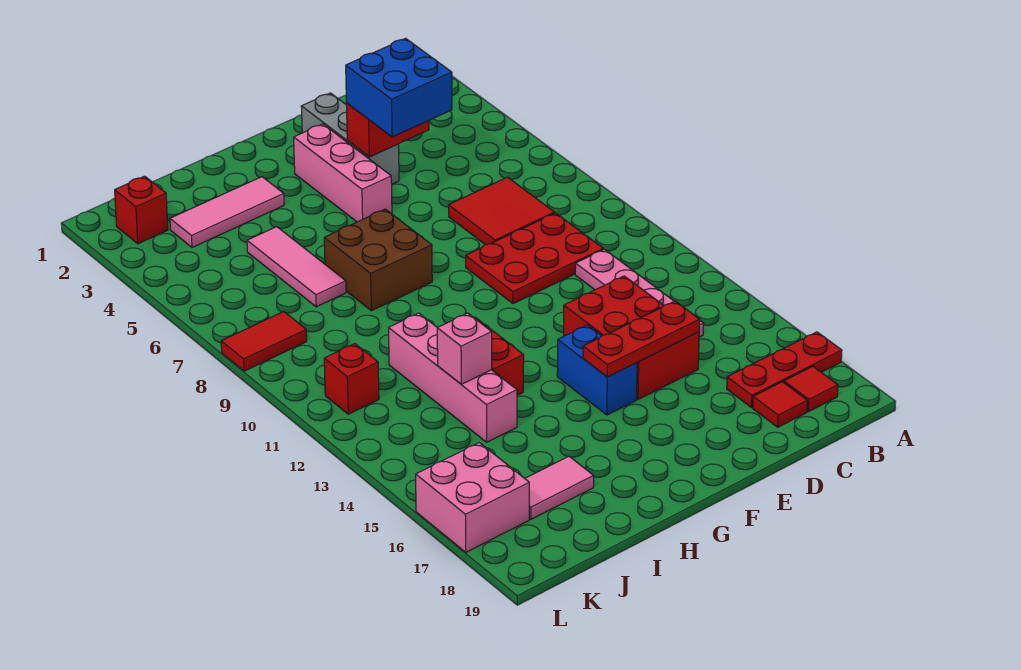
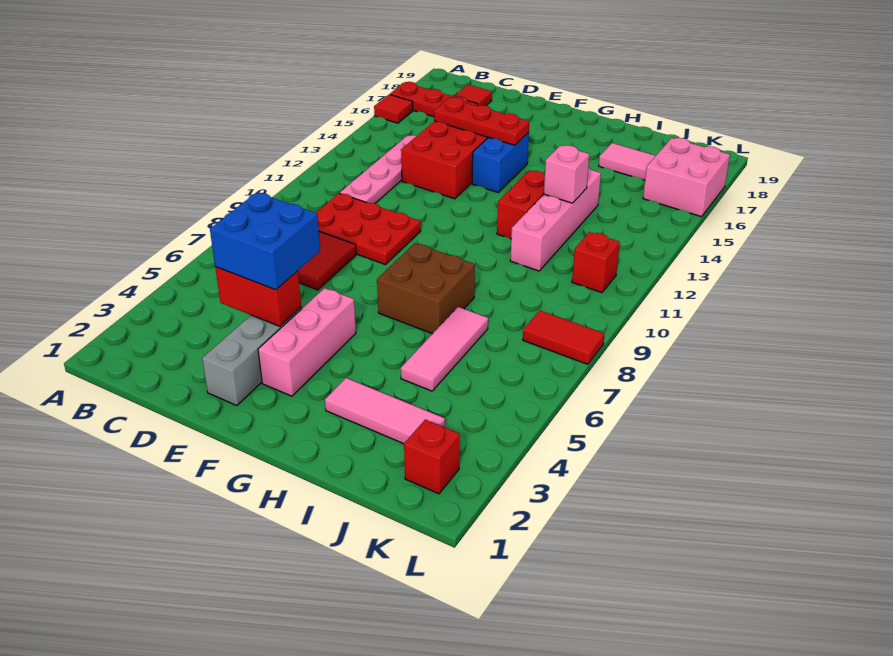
red 1x1 tile [784,366,838,412] -> red 1x1 tile moved to [374,94,413,123]

